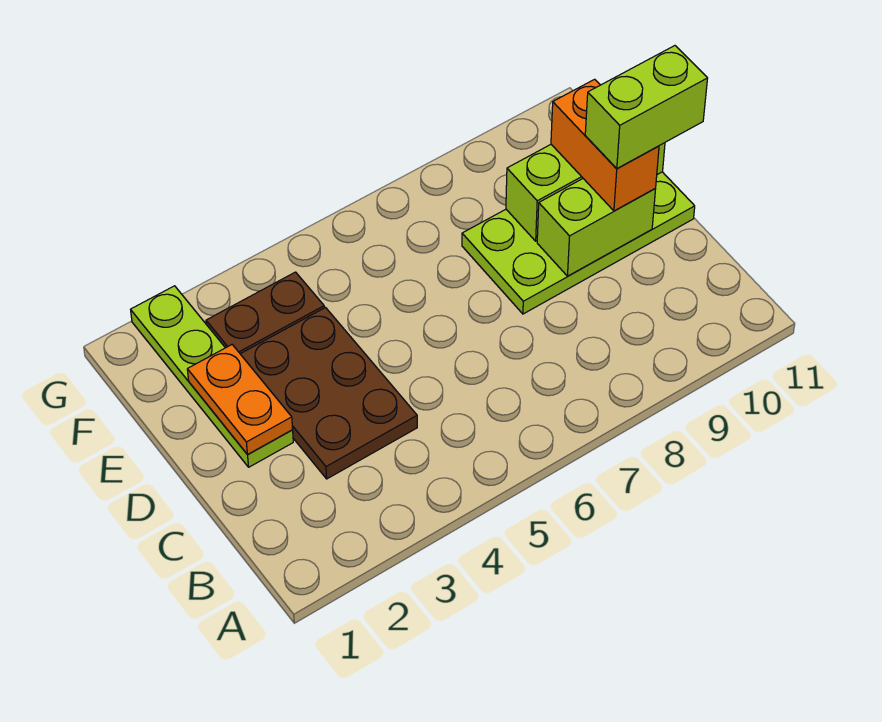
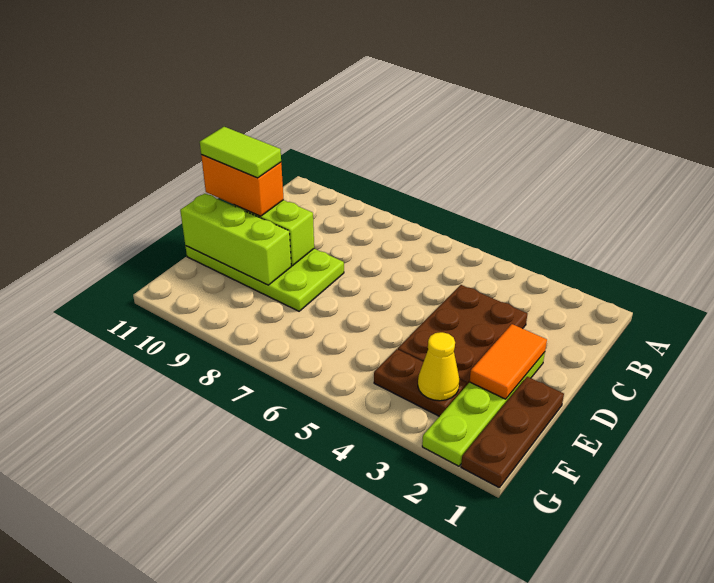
orange 1x2 plate [187,345,293,455] -> orange 1x2 tile [470,324,547,399]
orange 1x2 brick [551,79,659,211] -> orange 1x2 brick turned to [201,155,284,216]
lime 1x2 brick [585,46,708,168] -> lime 1x2 tile [200,127,281,178]
none -> brown 1x3 plate [461,377,564,488]
none -> yellow 1x1 cone [418,332,459,401]

